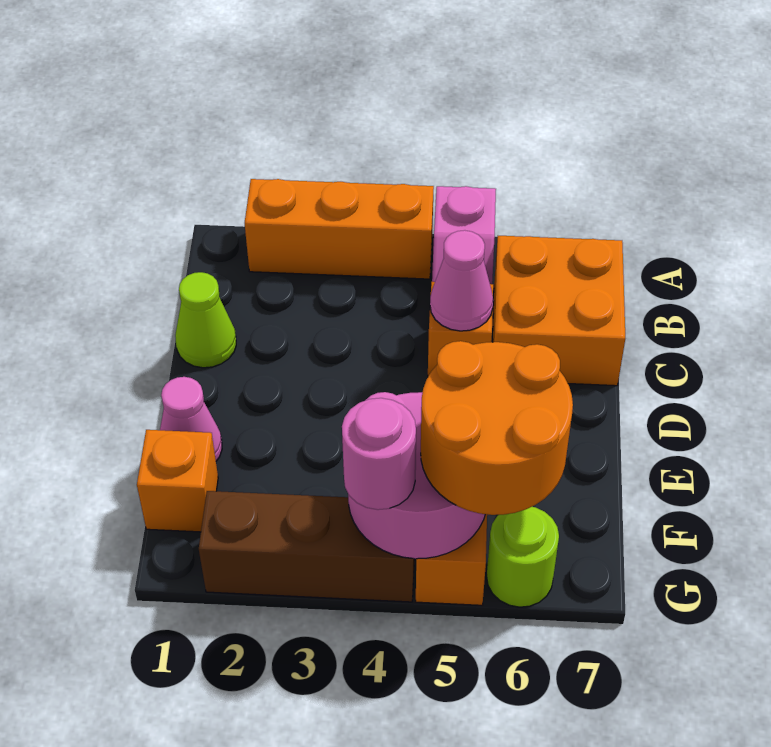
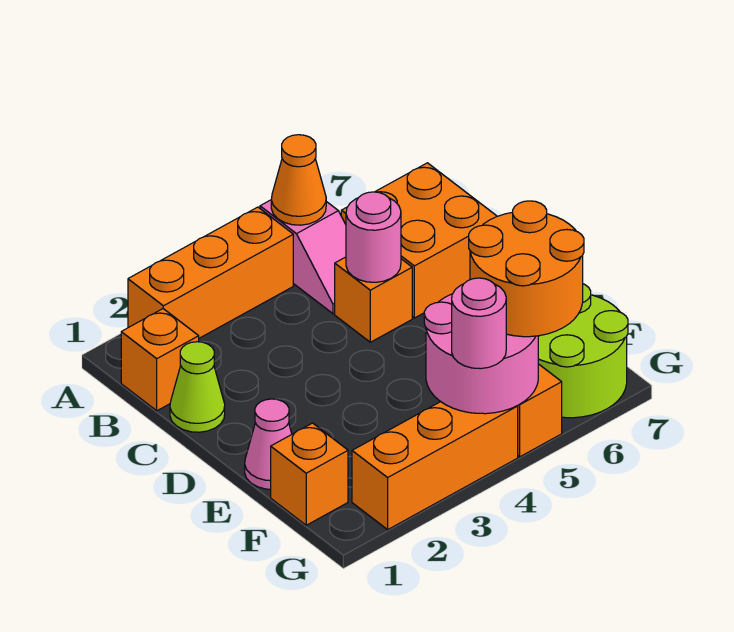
none -> orange 1x1 cone [271,135,326,225]
none -> orange 1x1 brick [121,309,199,411]
pink 1x1 cone [430,230,493,331] -> pink 1x1 round brick [346,192,401,282]
brown 1x3 brick [199,491,415,602] -> orange 1x3 brick [352,402,518,529]
lime 1x1 round brick [487,507,559,607] -> lime 2x2 round brick [538,284,628,418]

